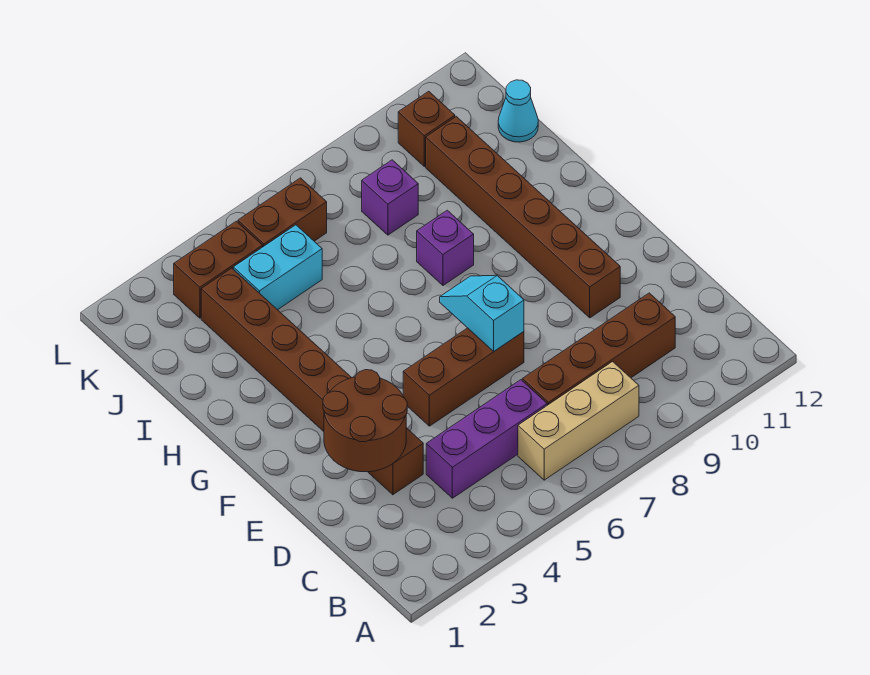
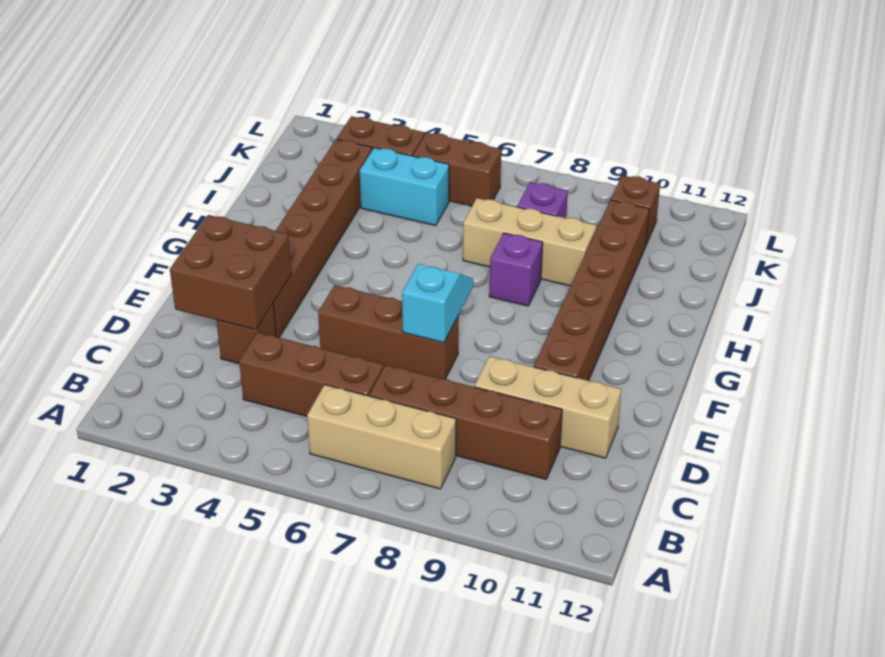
purple 1x3 brick [426,380,547,498] -> brown 1x3 brick [239,332,384,416]
brown 2x2 round brick [323,370,407,472] -> brown 2x2 brick [170,215,291,330]
none -> tan 1x3 brick [475,356,621,458]
none -> tan 1x3 brick [463,198,597,286]
cyan 1x1 cone [498,80,538,142] -> none

